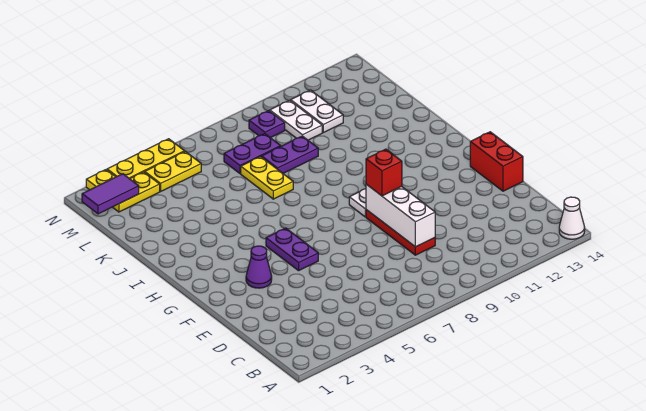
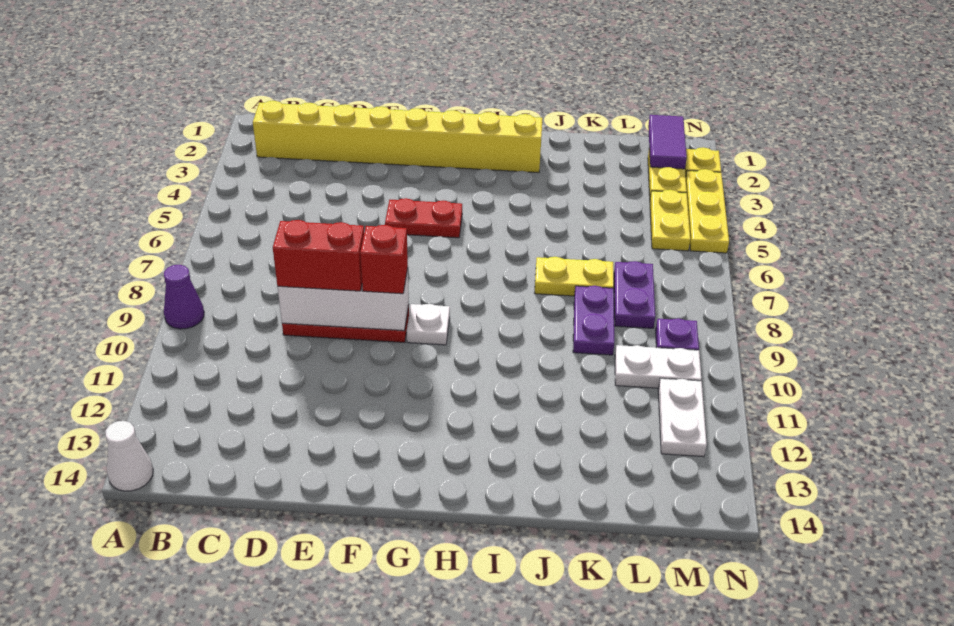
none -> yellow 1x8 brick [253,101,543,173]
red 1x2 brick [470,132,523,191] -> red 1x2 brick moved to [273,220,364,291]
purple 1x1 cone [246,246,272,288] -> purple 1x1 cone moved to [164,264,204,329]
purple 1x2 plate [266,228,318,271] -> red 1x2 plate [385,198,462,238]
white 1x2 plate [291,90,343,133] -> white 1x2 plate turned to [658,378,707,457]

